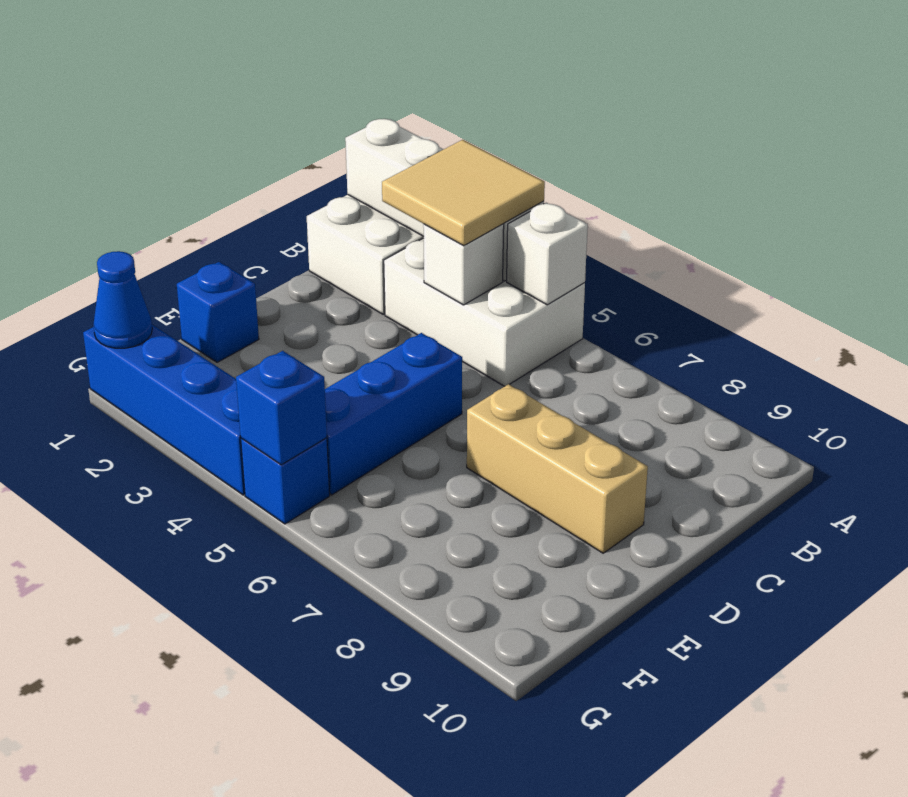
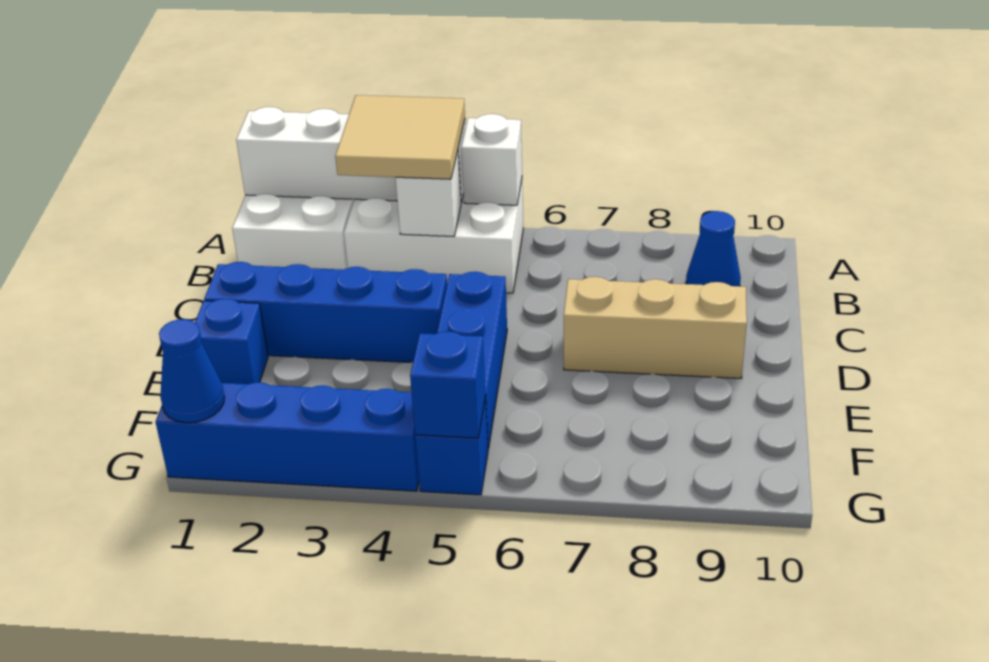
none -> blue 1x1 cone [686,211,741,286]
none -> blue 1x4 brick [204,262,447,363]

